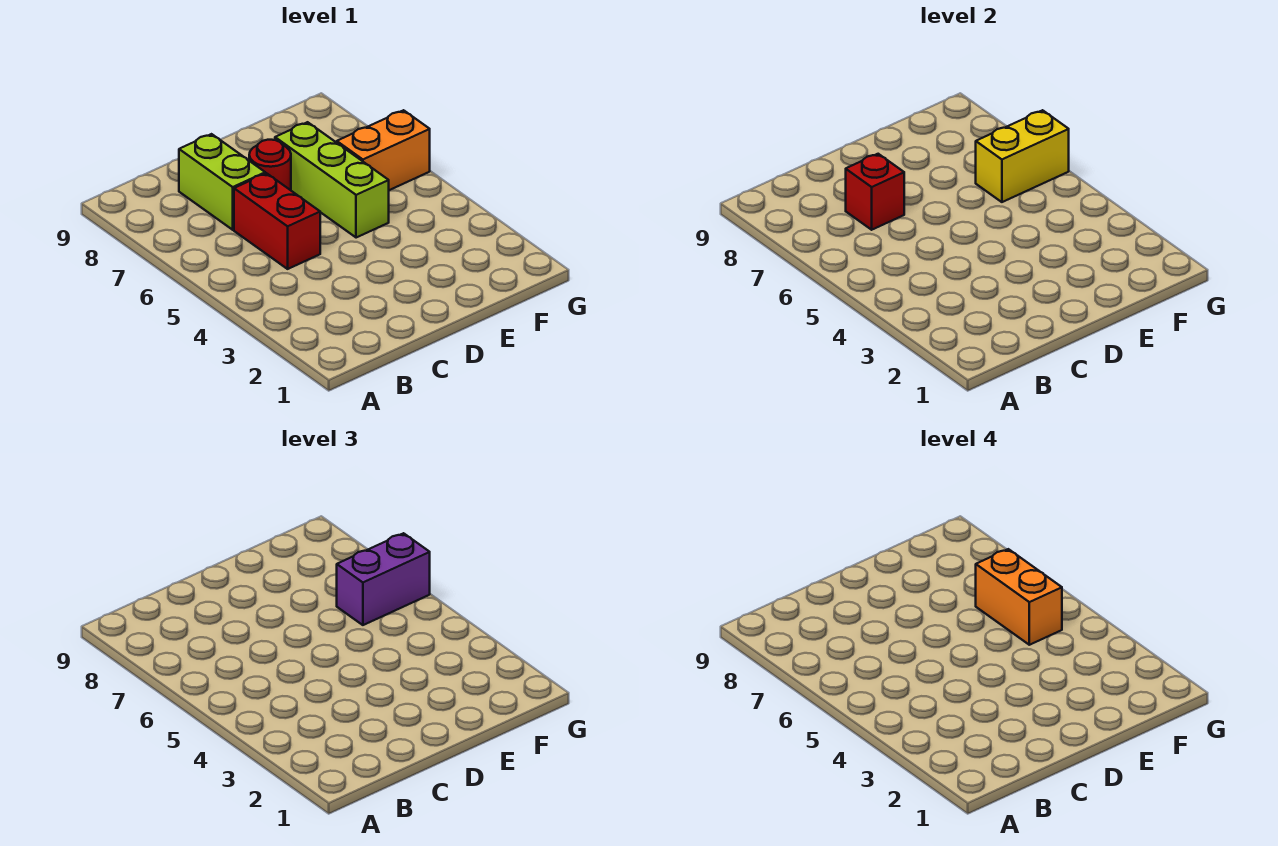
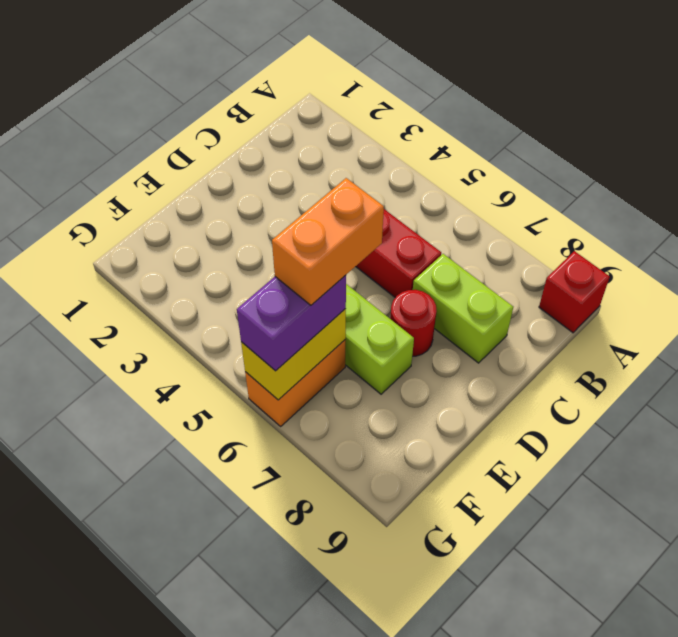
red 1x1 brick [846,154,904,230] -> red 1x1 brick moved to [539,251,610,333]
orange 1x2 brick [976,549,1062,645] -> orange 1x2 brick turned to [272,178,384,305]

